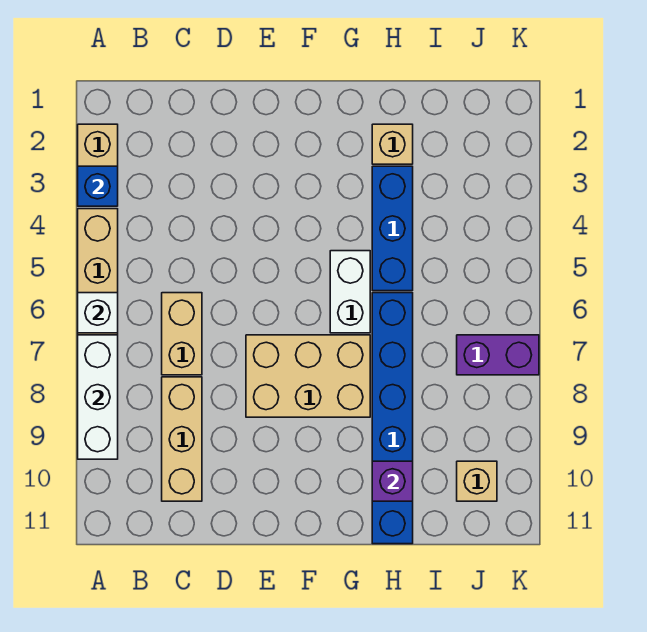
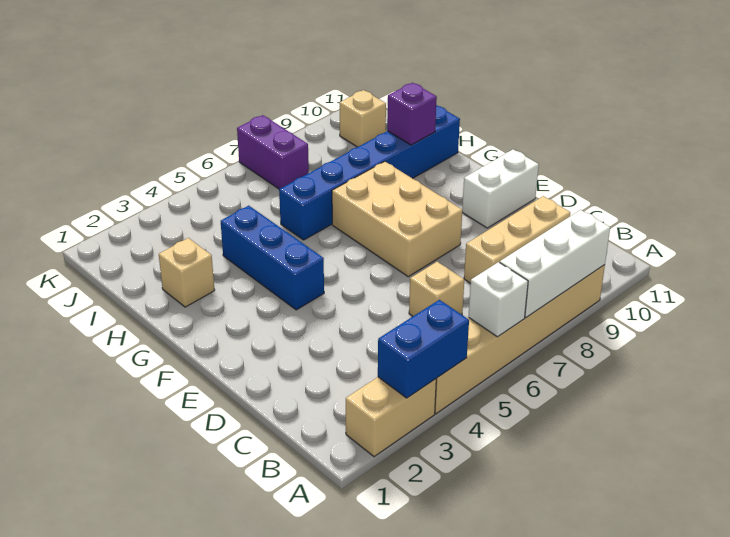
blue 1x1 brick [78,166,118,206] -> blue 1x2 brick [378,300,469,398]
tan 1x2 brick [162,293,202,375] -> tan 1x1 brick [409,262,464,316]
white 1x2 brick [330,251,370,333] -> white 1x2 brick moved to [462,149,539,228]
blue 1x3 brick [372,166,413,291] -> blue 1x3 brick turned to [221,206,324,310]

